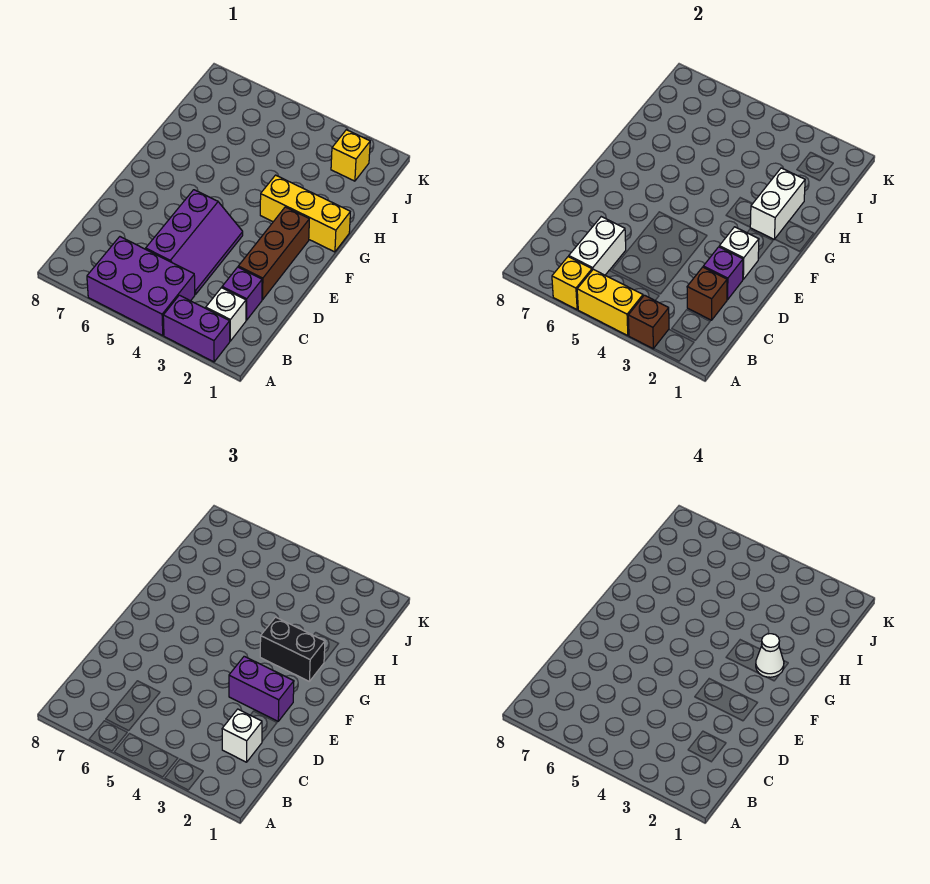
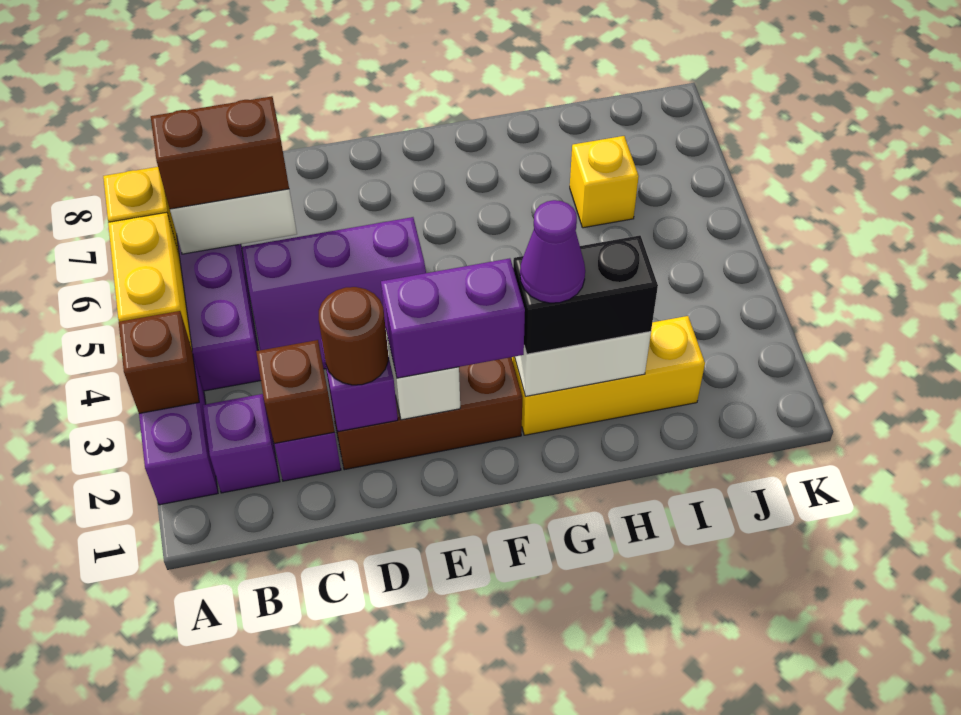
white 1x1 brick [206,288,246,341] -> purple 1x1 brick [203,394,280,493]
none -> brown 1x2 brick [151,96,289,209]
white 1x1 brick [222,709,262,762] -> none
none -> brown 1x1 round brick [319,287,388,385]
purple 1x2 brick [229,656,294,721] -> purple 1x2 brick turned to [381,258,525,378]
yellow 1x3 brick [260,175,350,252] -> yellow 1x3 brick turned to [512,316,705,435]
black 1x2 brick [260,617,325,681] -> black 1x2 brick turned to [513,235,658,354]
white 1x1 cone [756,634,784,677] -> purple 1x1 cone [520,200,585,303]
yellow 1x1 brick [331,130,370,181] -> yellow 1x1 brick moved to [570,136,639,228]

